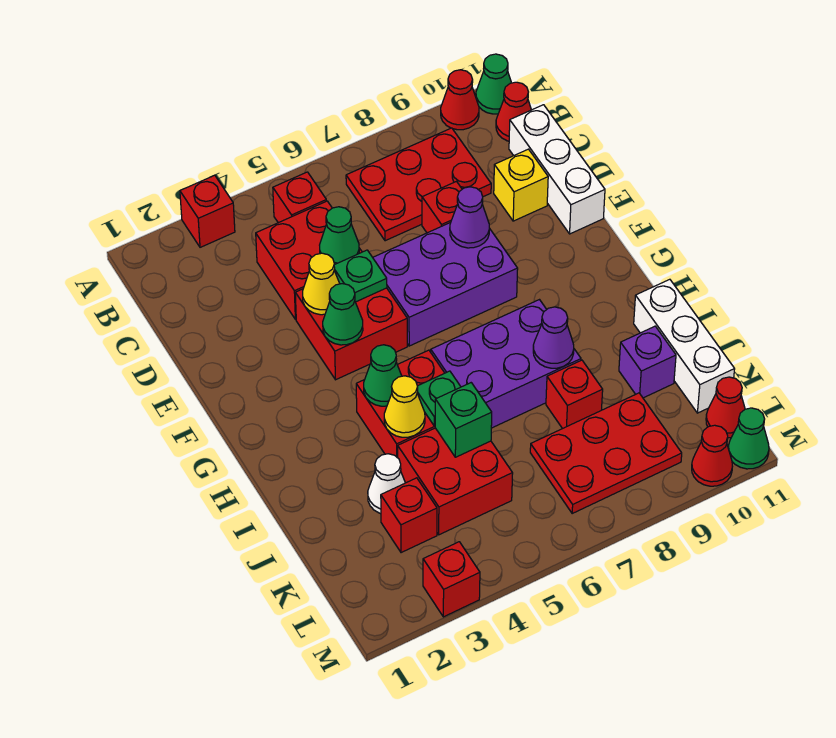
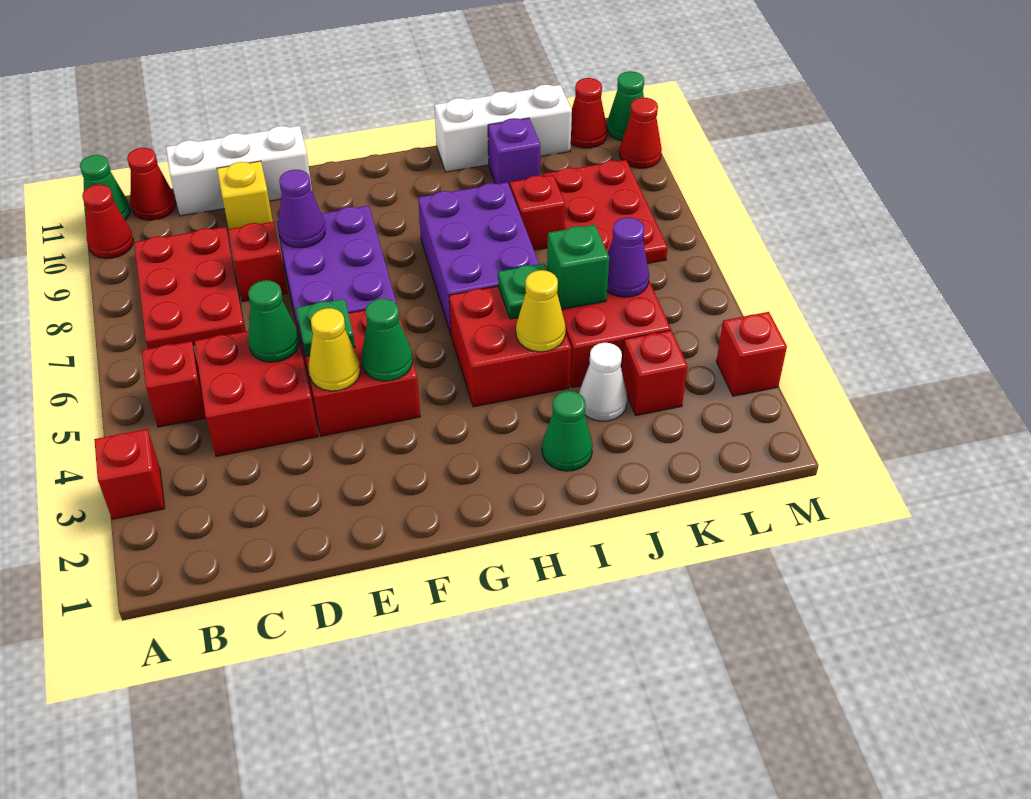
green 1x1 cone [364,345,402,406] -> green 1x1 cone moved to [542,391,593,471]
purple 1x1 cone [533,307,574,368] -> purple 1x1 cone moved to [607,217,649,297]

